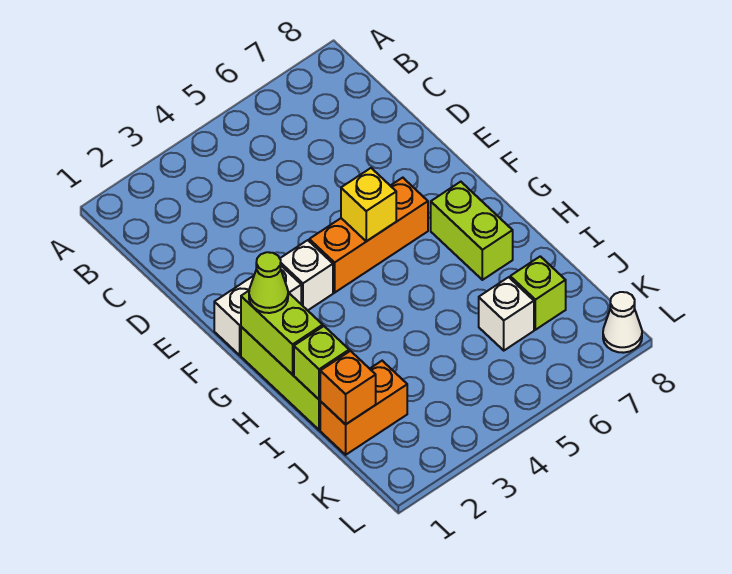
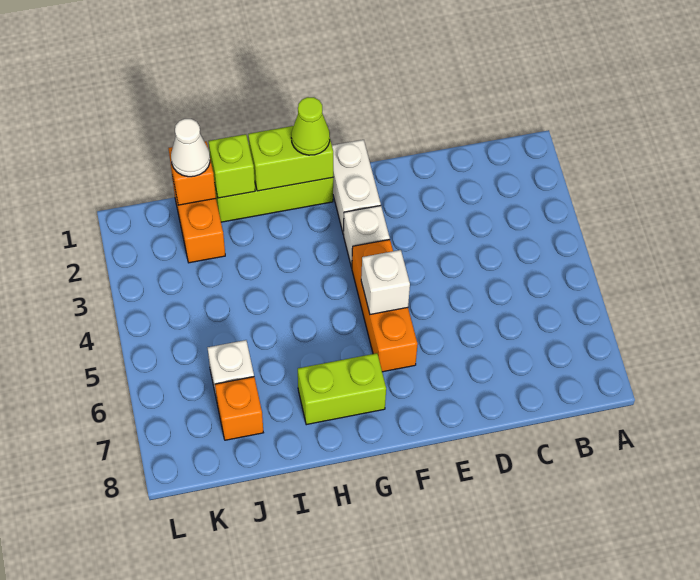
yellow 1x1 brick [341,168,396,241] -> white 1x1 brick [361,250,410,314]
lime 1x1 brick [510,256,566,330] -> orange 1x1 brick [215,377,263,440]
white 1x1 cone [603,292,642,353] -> white 1x1 cone moved to [171,119,210,177]

